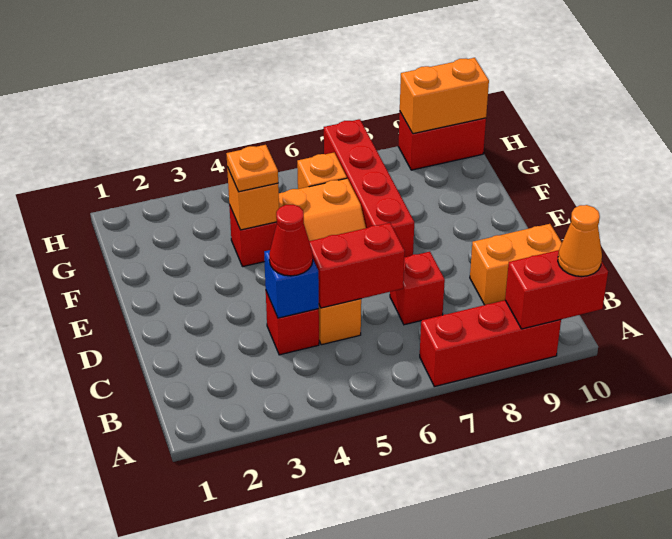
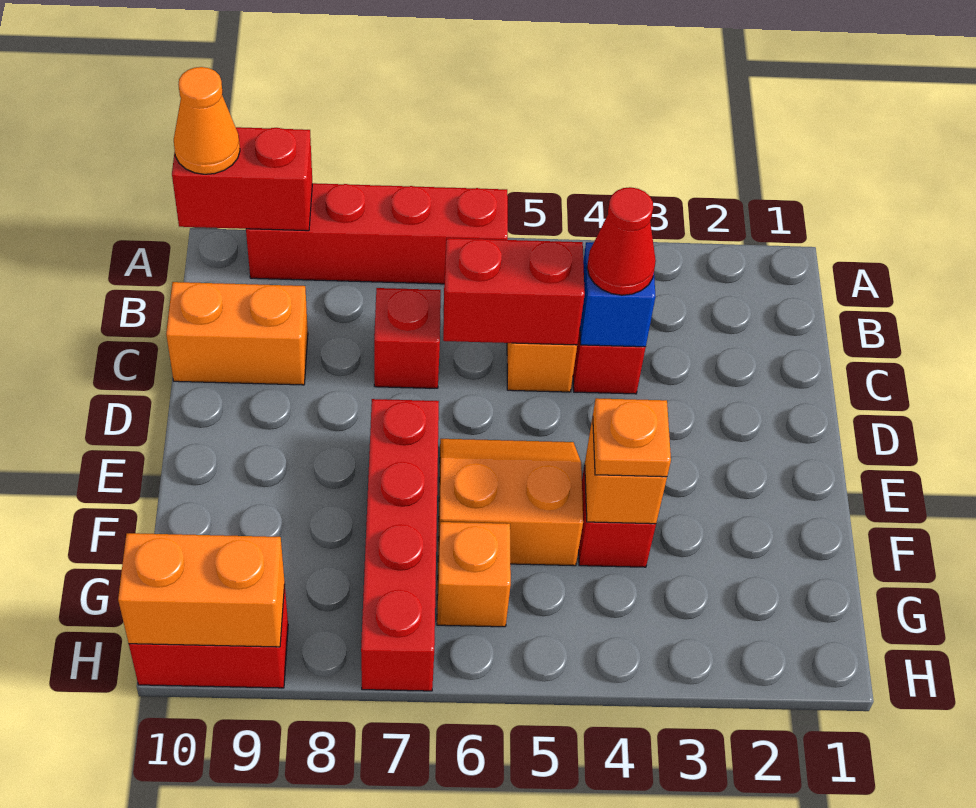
red 1x3 brick [420,300,561,387] -> red 1x4 brick [246,183,508,284]

